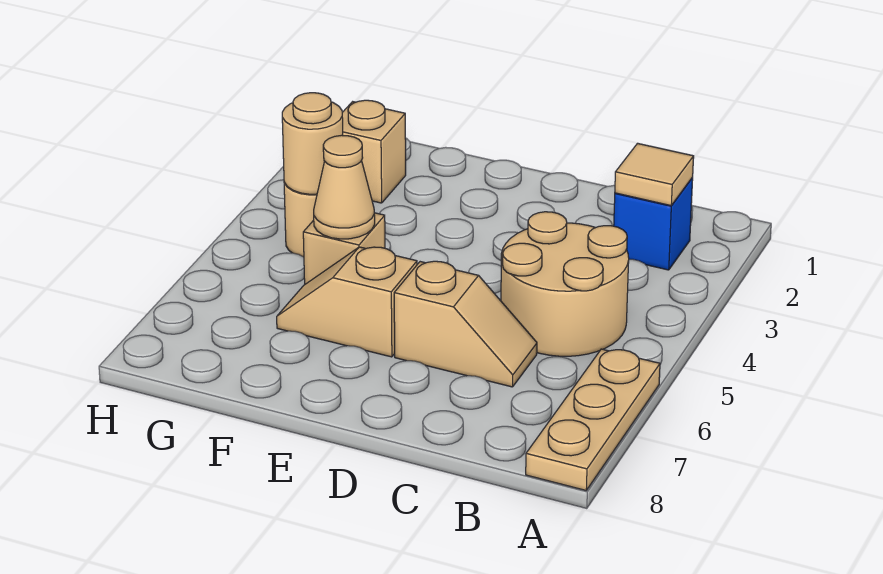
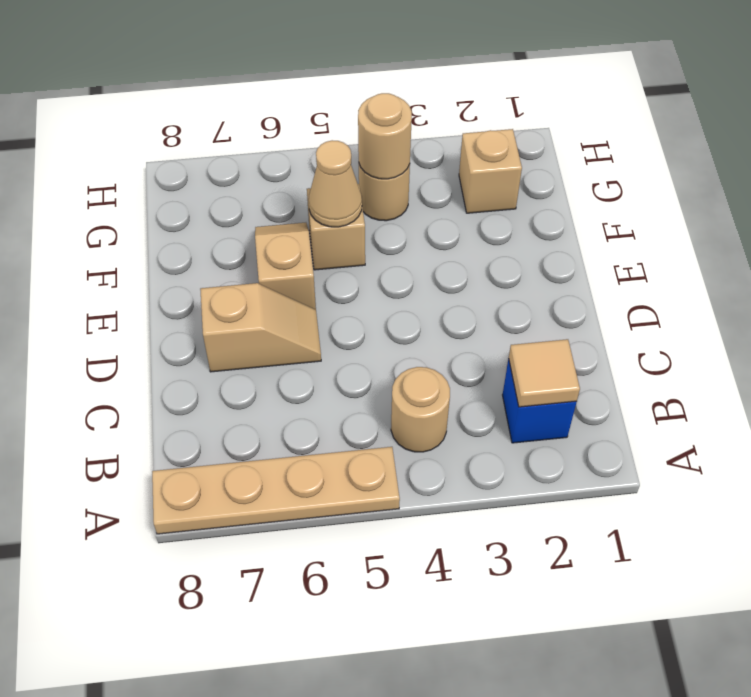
tan 1x3 plate [526,349,660,490] -> tan 1x4 plate [152,447,400,534]
tan 2x2 round brick [501,212,629,356] -> tan 1x1 round brick [391,367,450,452]
tan 1x2 slope [394,261,537,387] -> tan 1x2 slope turned to [200,283,321,372]

